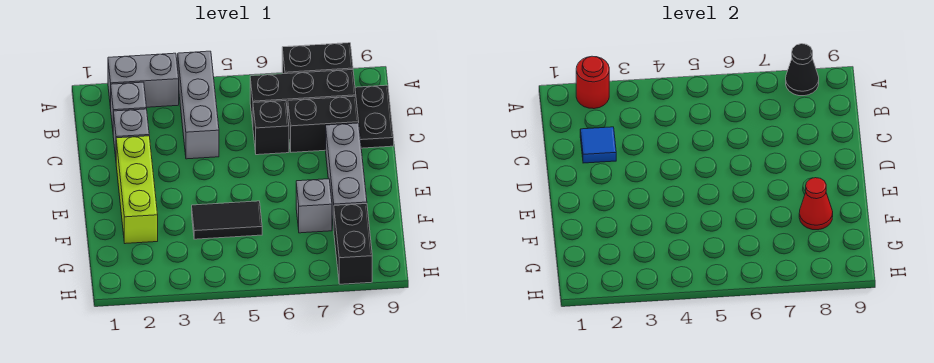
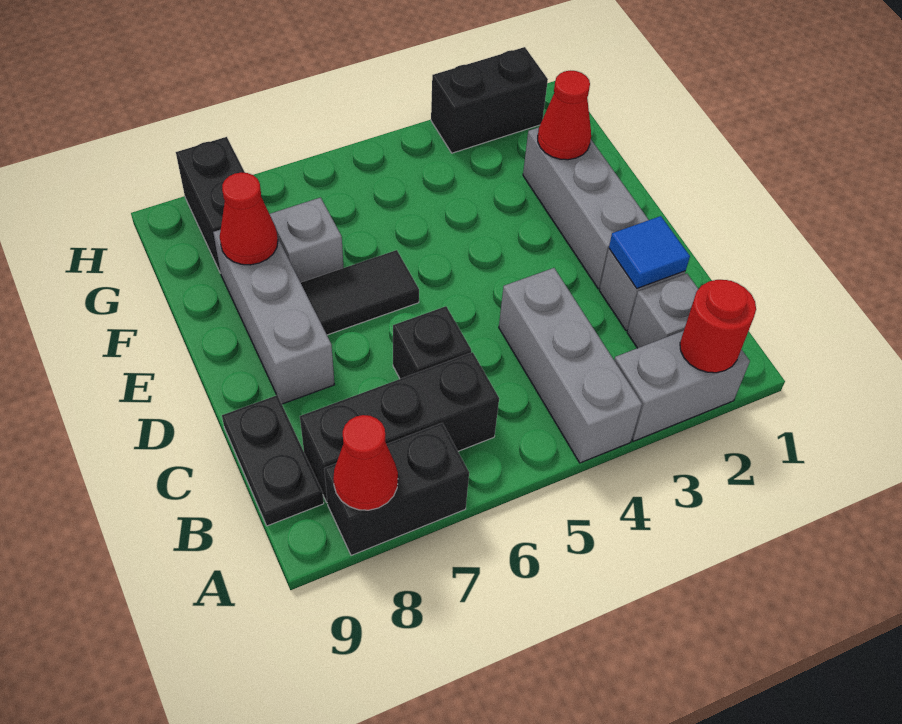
black 1x1 cone [786,44,819,96] -> red 1x1 cone [333,415,398,510]
black 1x2 brick [288,96,359,152] -> black 1x2 brick moved to [431,47,548,153]
lime 1x3 brick [116,136,158,244] -> grey 1x3 brick [523,127,649,289]
none -> red 1x1 cone [538,71,591,160]
black 1x2 tile [192,201,262,239] -> black 1x2 tile moved to [301,250,419,335]

